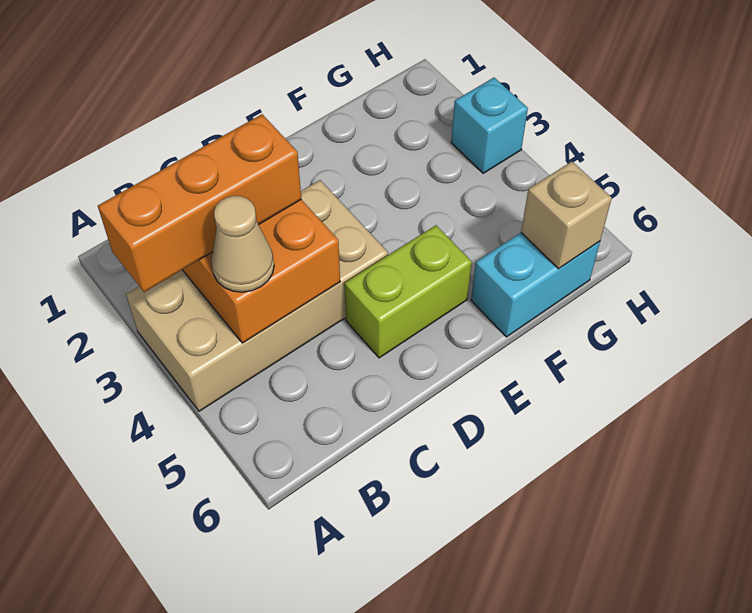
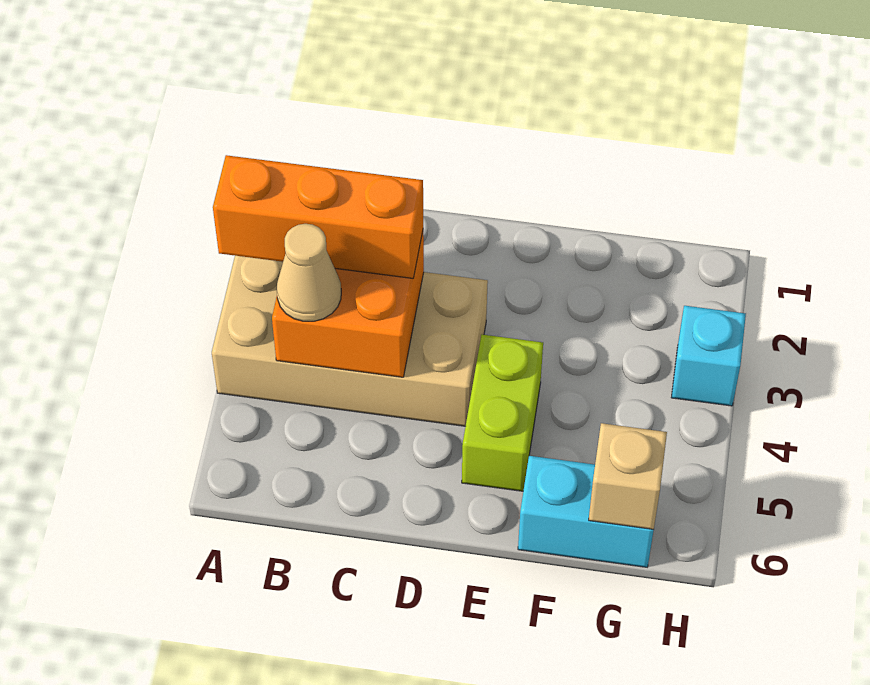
lime 1x2 brick [344,225,472,358] -> lime 1x2 brick turned to [462,335,543,491]

